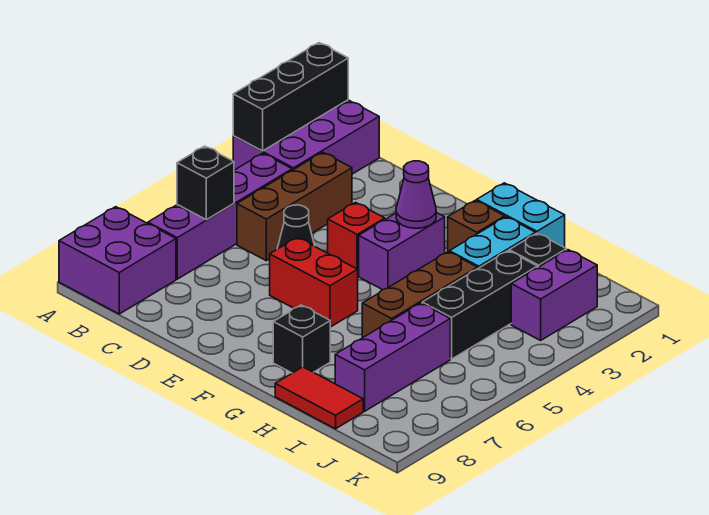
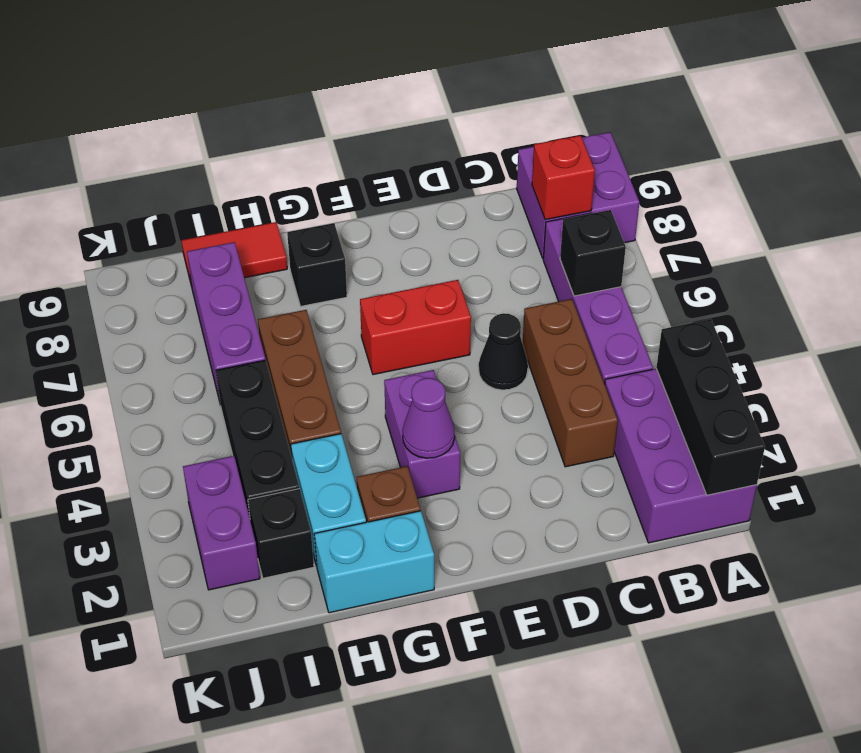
red 1x1 brick [328,203,385,275] -> red 1x1 brick moved to [532,135,595,220]

